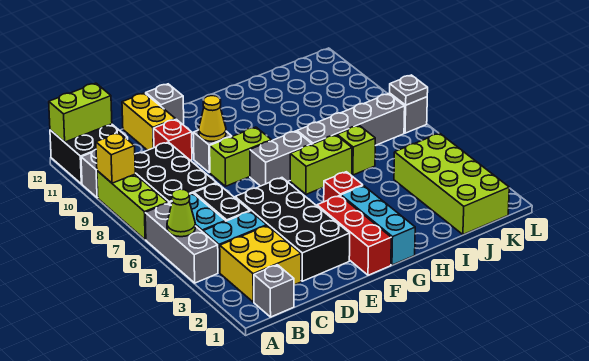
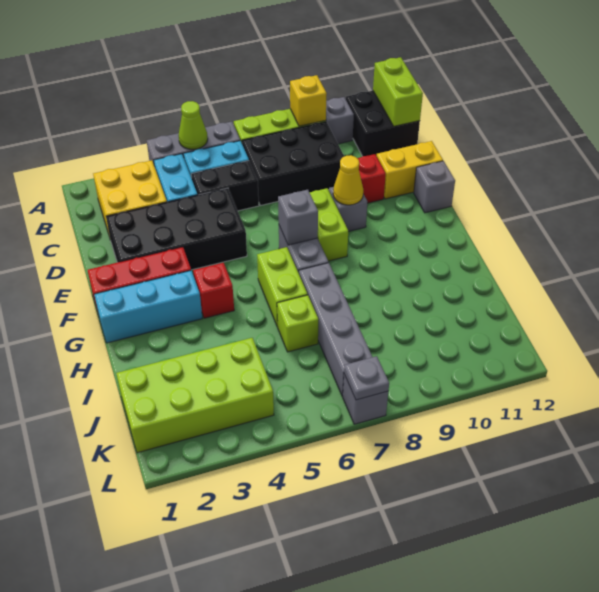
grey 1x1 brick [254,265,294,317] -> grey 1x1 brick moved to [278,190,318,245]

